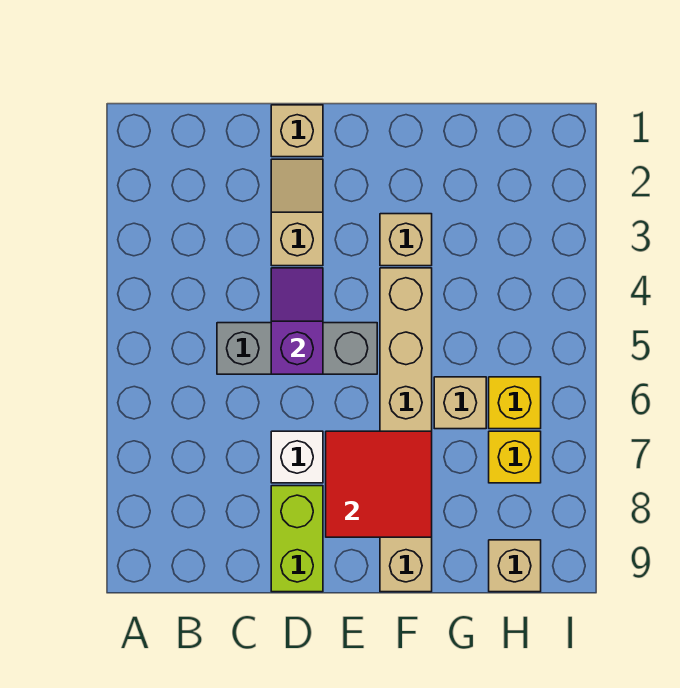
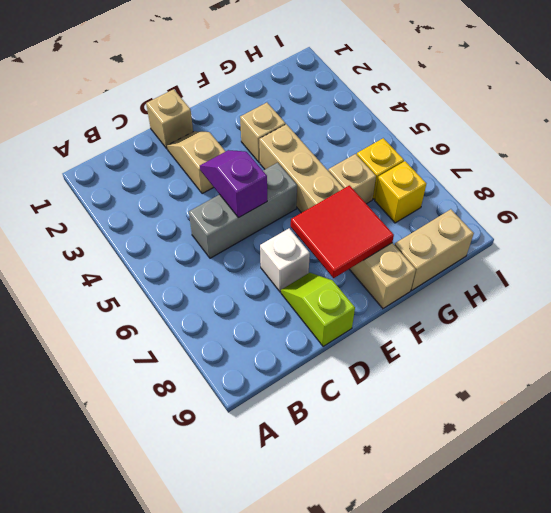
lime 1x2 brick [271,486,323,592] -> lime 1x2 slope [281,273,355,346]
tan 1x1 brick [489,540,541,592] -> tan 1x2 brick [395,209,474,290]

